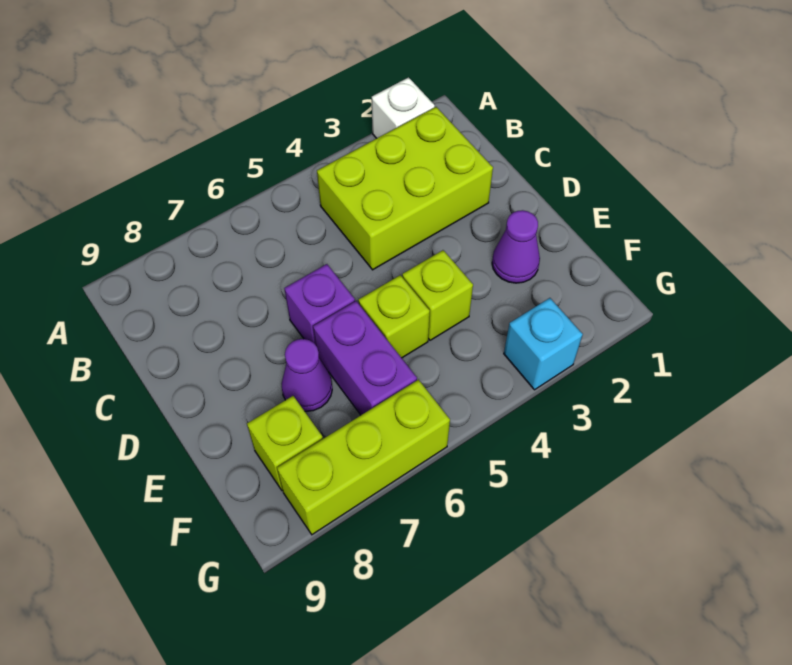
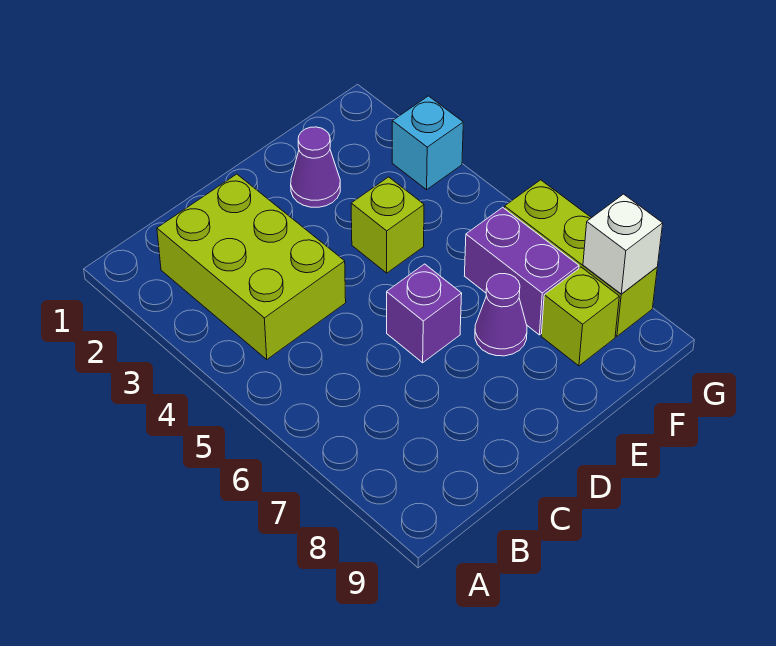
white 1x1 brick [372,77,435,138] -> white 1x1 brick moved to [583,194,663,294]
lime 1x1 brick [358,275,430,358] -> none
purple 1x2 brick [313,301,417,415] -> purple 1x2 brick turned to [465,207,579,335]

